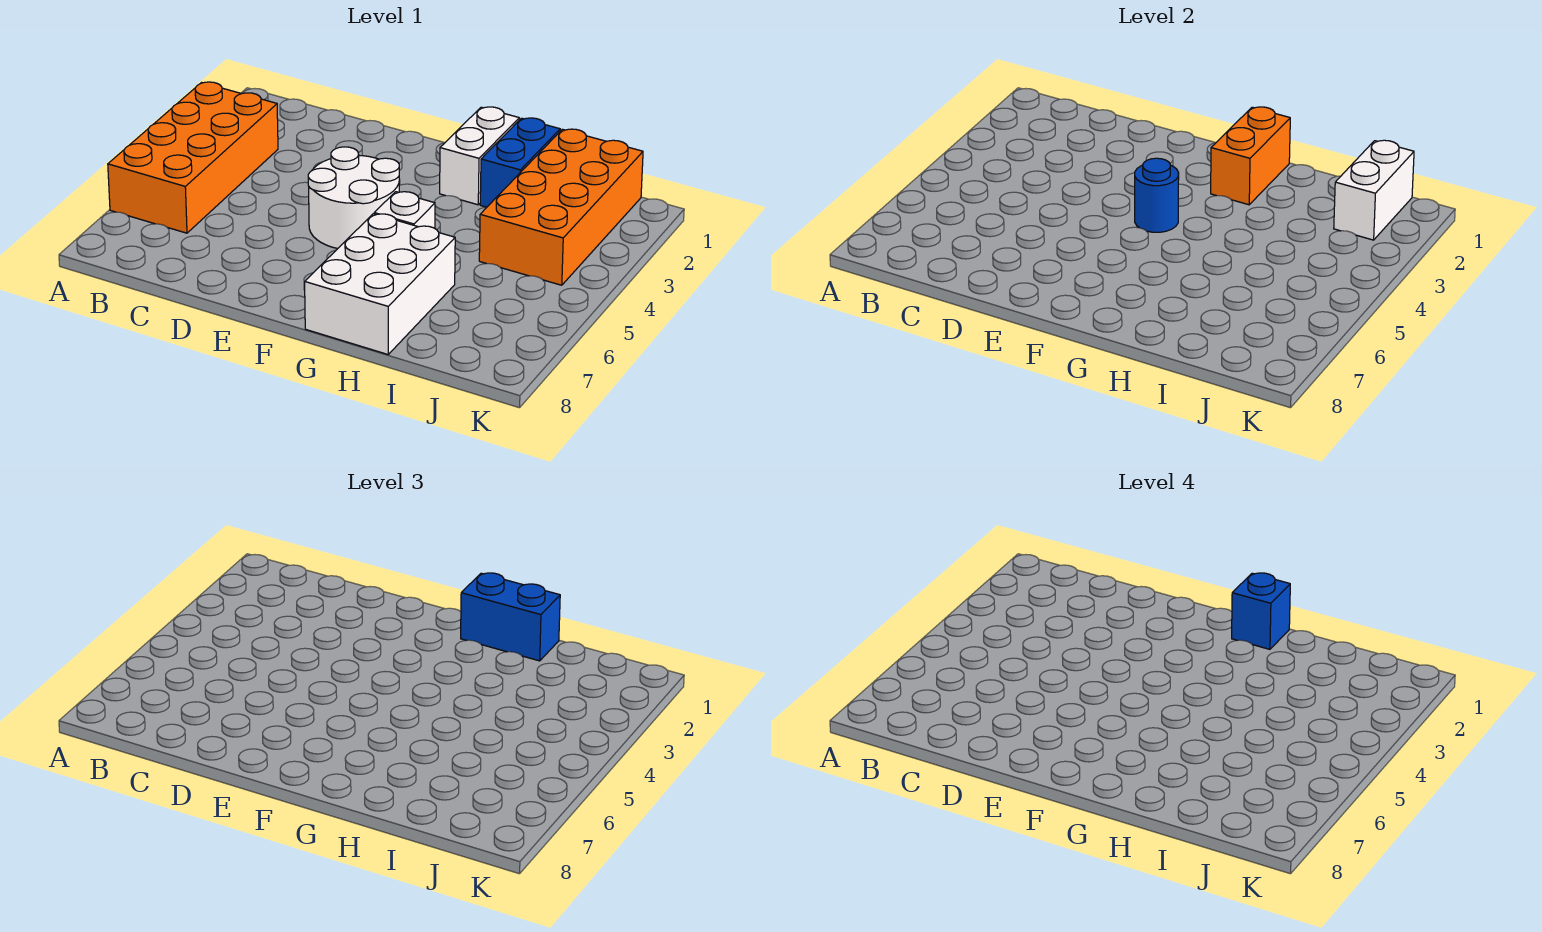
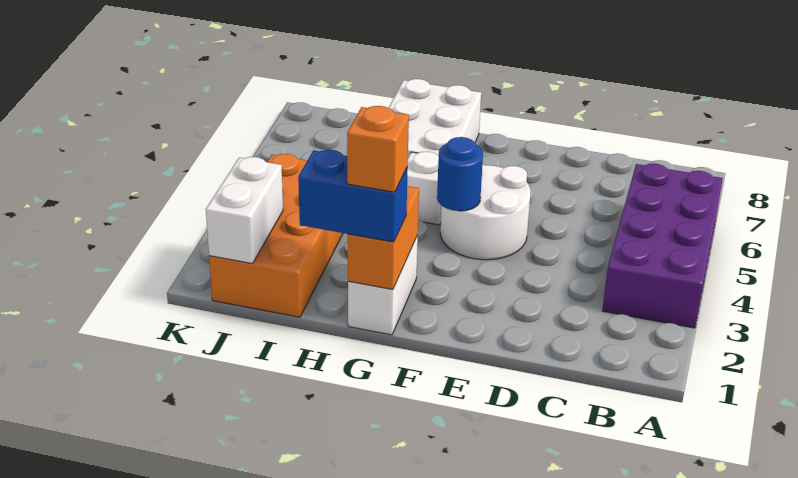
orange 2x4 brick [108,82,278,233] -> purple 2x4 brick [602,163,723,328]
blue 1x1 brick [1232,573,1290,649] -> orange 1x1 brick [347,106,409,192]
blue 1x2 brick [480,118,560,207] -> none

